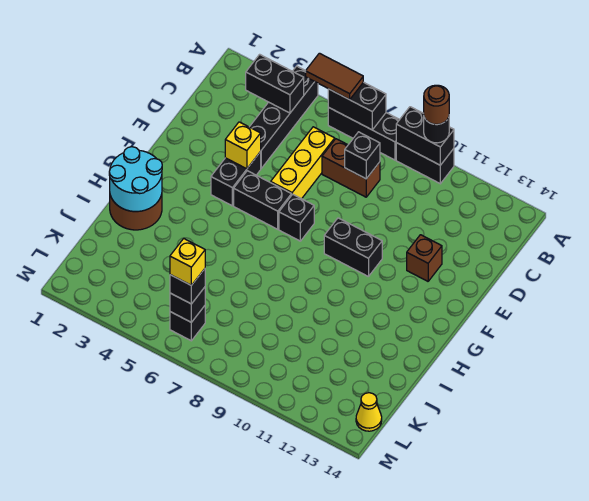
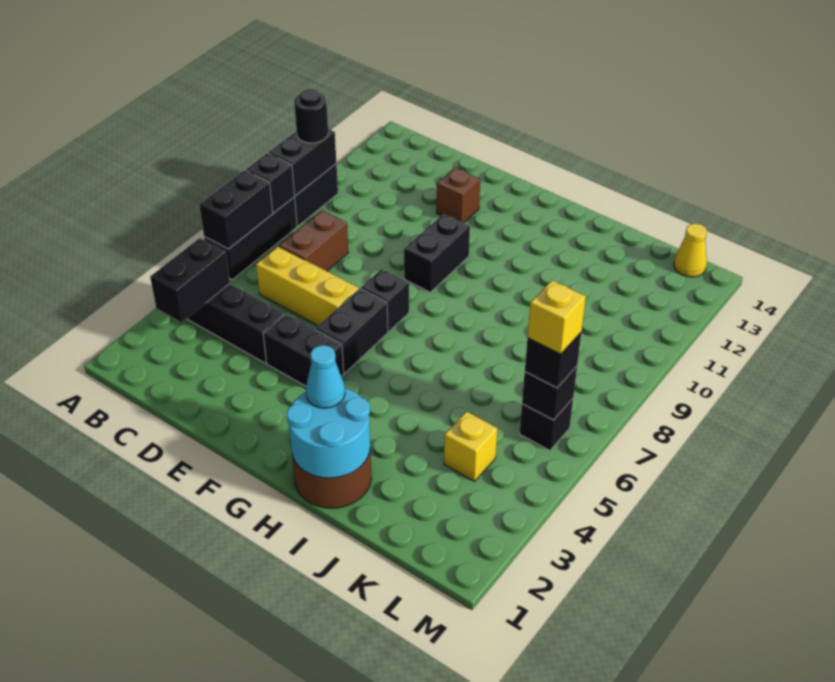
brown 1x2 tile [306,53,363,100] -> none
brown 1x1 round brick [424,85,449,124] -> none
black 1x1 brick [345,132,380,179] -> black 1x1 brick moved to [246,153,295,213]
yellow 1x1 brick [225,122,261,169] -> yellow 1x1 brick moved to [444,412,497,481]
none -> cyan 1x1 cone [306,345,345,408]

